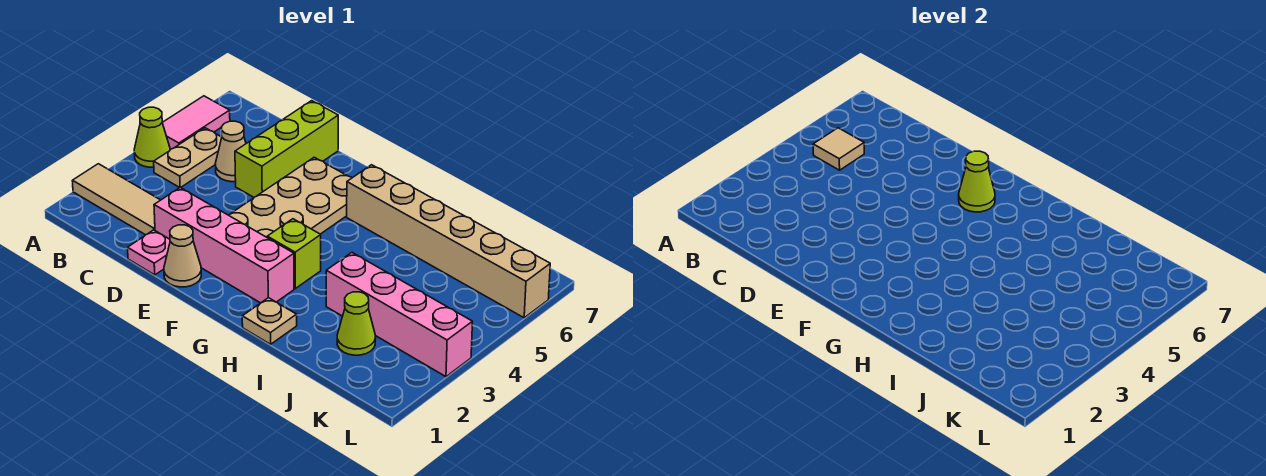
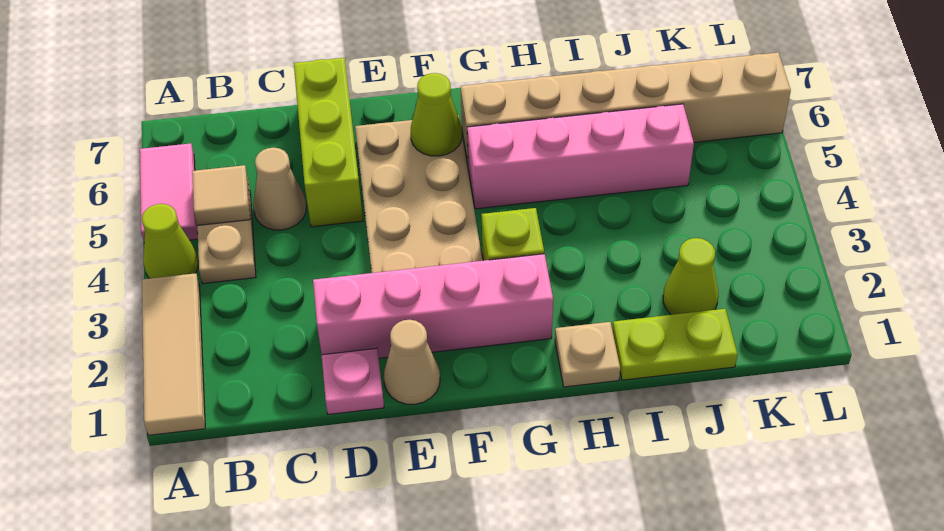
tan 1x3 tile [72,164,160,235] -> tan 1x3 tile turned to [142,273,205,435]
none -> lime 1x2 plate [612,309,737,380]
pink 1x4 brick [326,253,472,377] -> pink 1x4 brick moved to [467,104,694,209]

